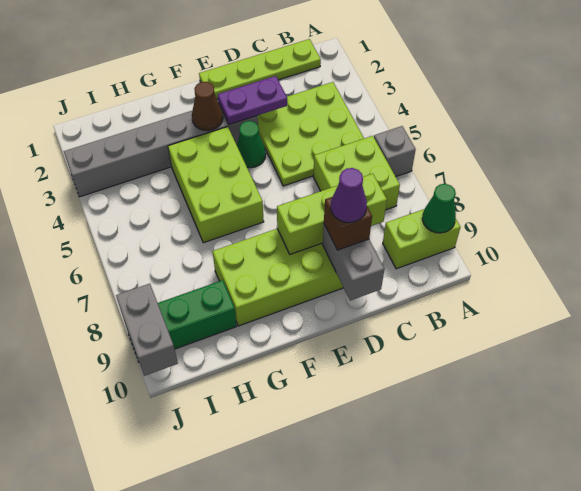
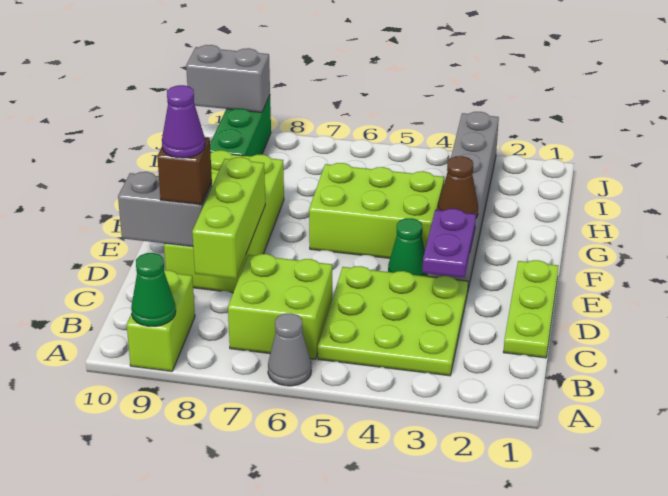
grey 1x1 brick [374,126,416,177] -> grey 1x1 cone [268,313,311,386]
lime 1x4 plate [199,39,321,99] -> lime 1x3 plate [503,260,558,358]

